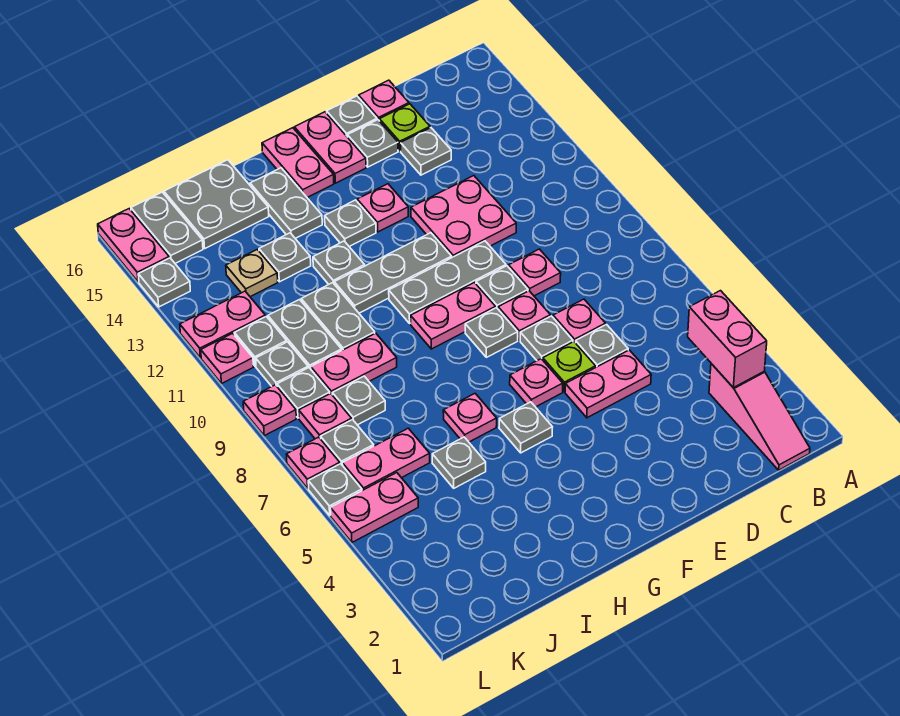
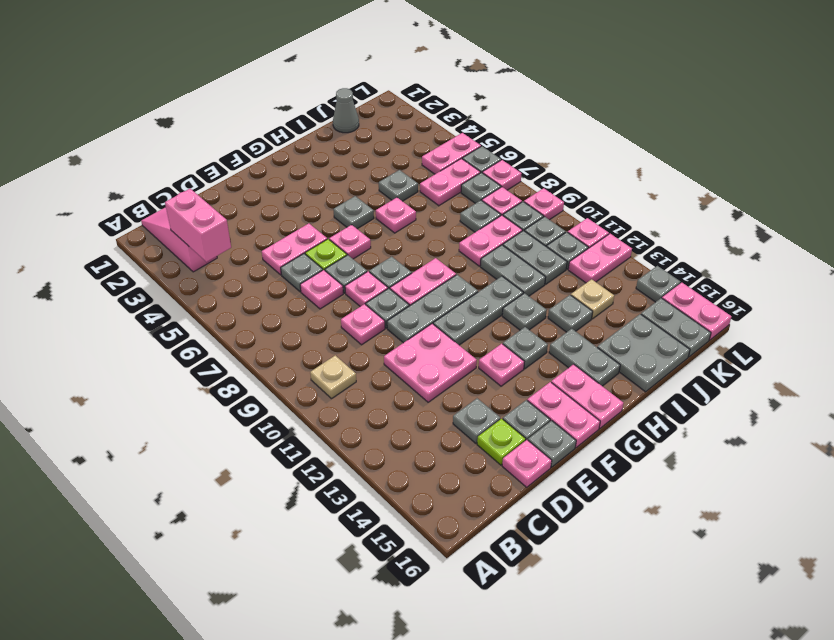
none -> tan 1x1 plate [310,355,356,399]
none -> grey 1x1 cone [333,88,359,133]

